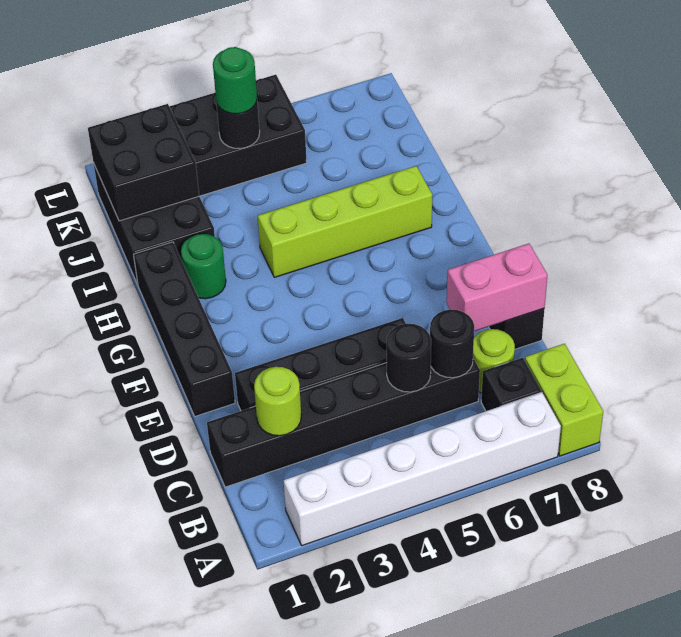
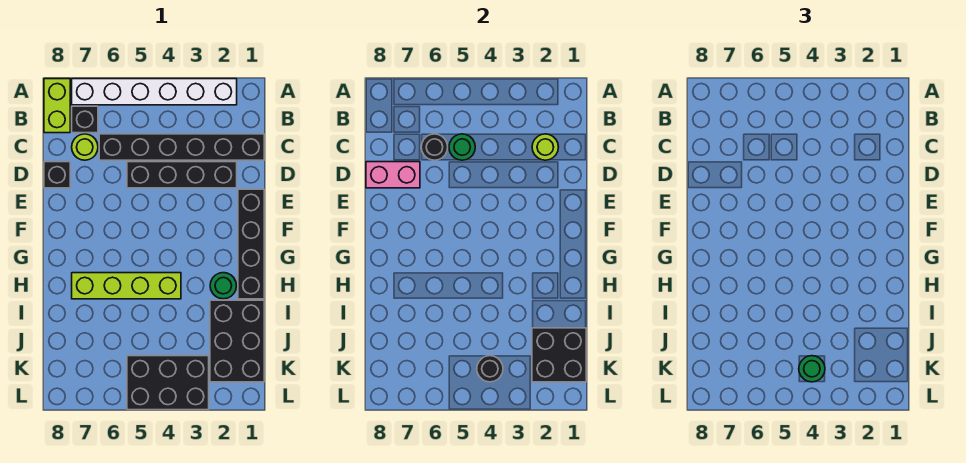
black 1x1 round brick [387,324,431,392] -> green 1x1 round brick [449,134,475,160]

